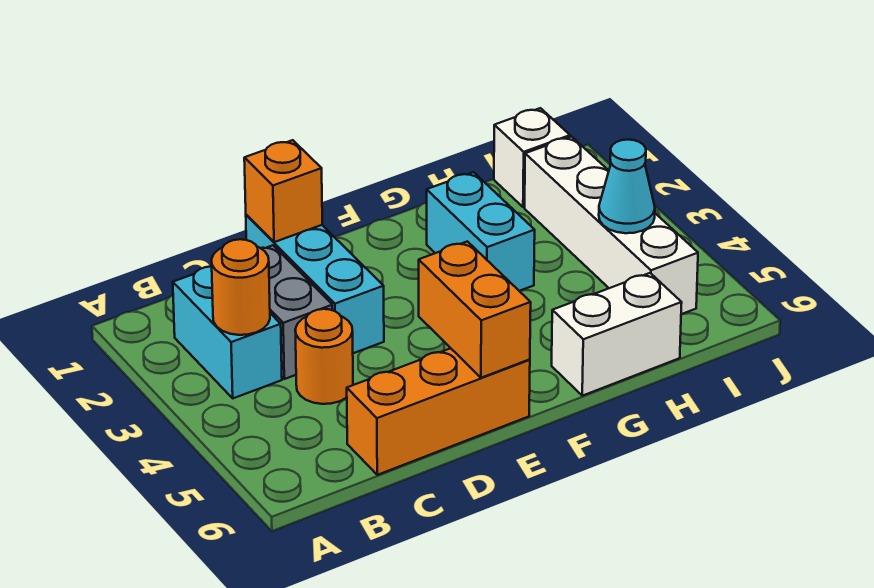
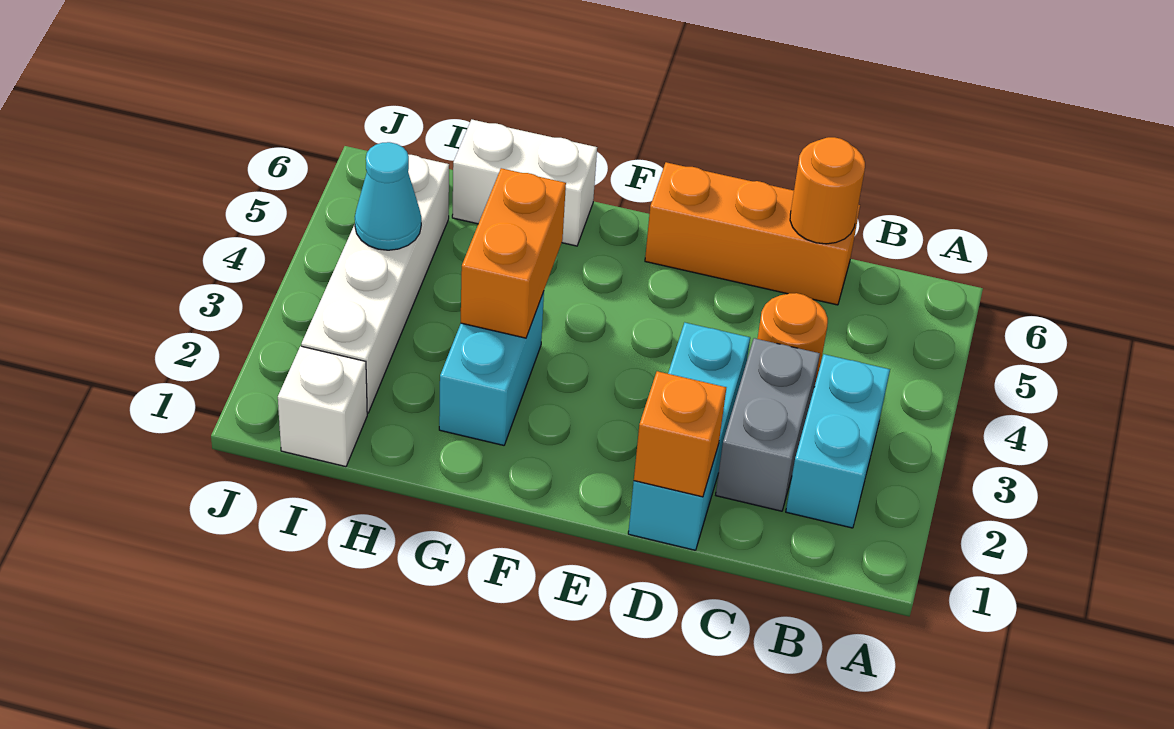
orange 1x1 round brick [211,239,270,335] -> orange 1x1 round brick moved to [790,137,865,244]
orange 1x2 brick [419,241,531,378] -> orange 1x2 brick moved to [461,168,566,338]

